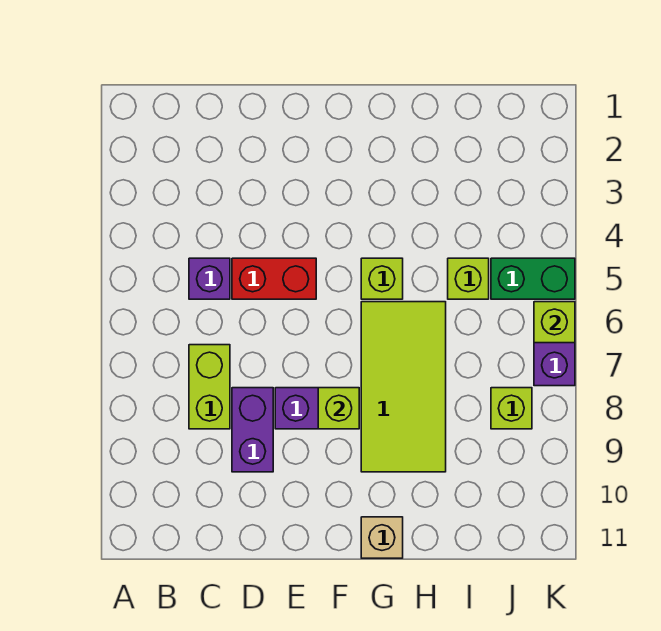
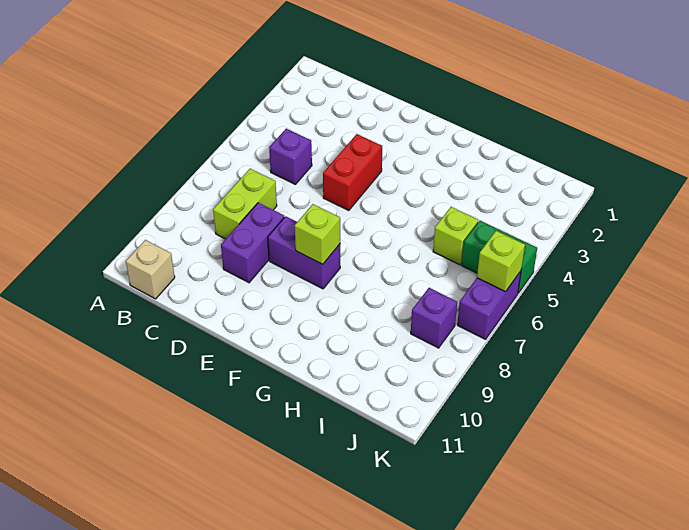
red 1x2 brick [232,258,316,299] -> red 1x2 brick turned to [323,134,382,211]
lime 1x1 brick [361,258,403,299] -> none
lime 2x4 tile [361,302,446,472] -> none
tan 1x1 brick [361,517,403,558] -> tan 1x1 brick moved to [126,240,175,299]
lime 1x1 brick [491,388,532,429] -> purple 1x1 brick [411,288,457,348]

